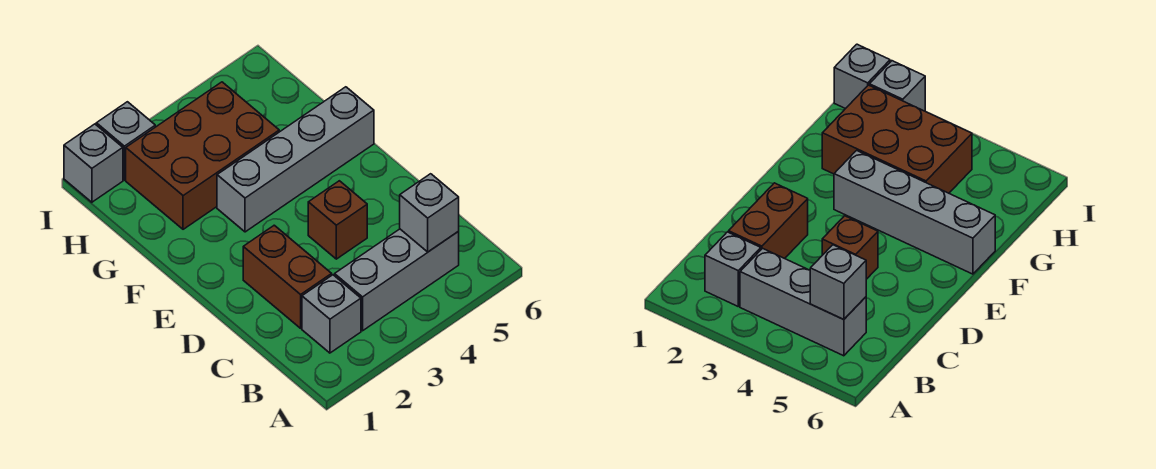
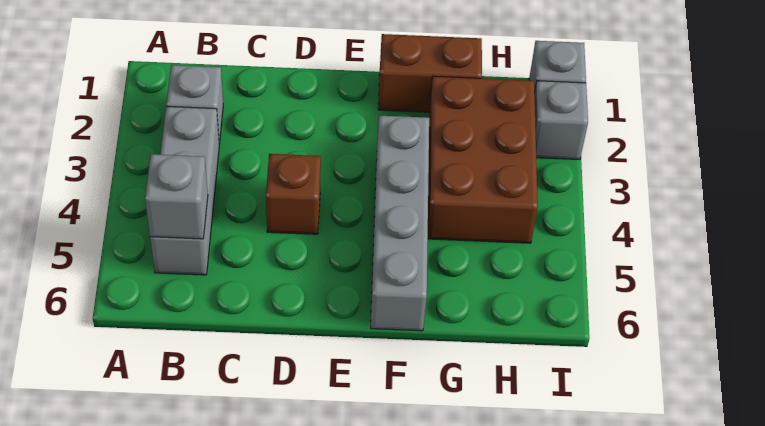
brown 1x2 brick [243,225,332,328] -> brown 1x2 brick moved to [378,34,482,112]

